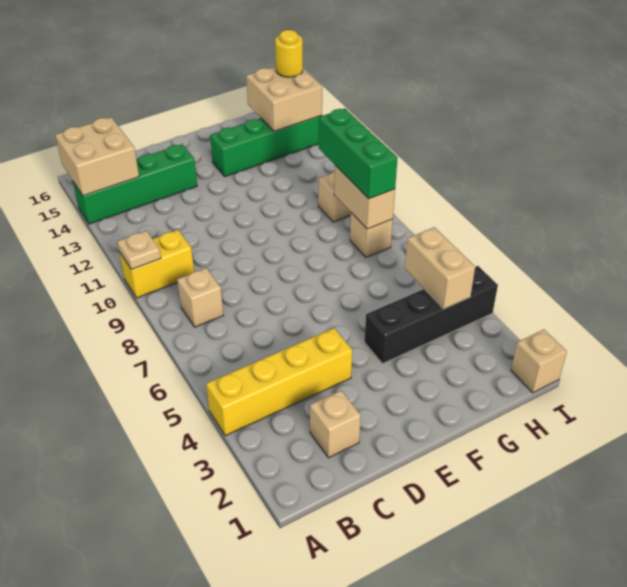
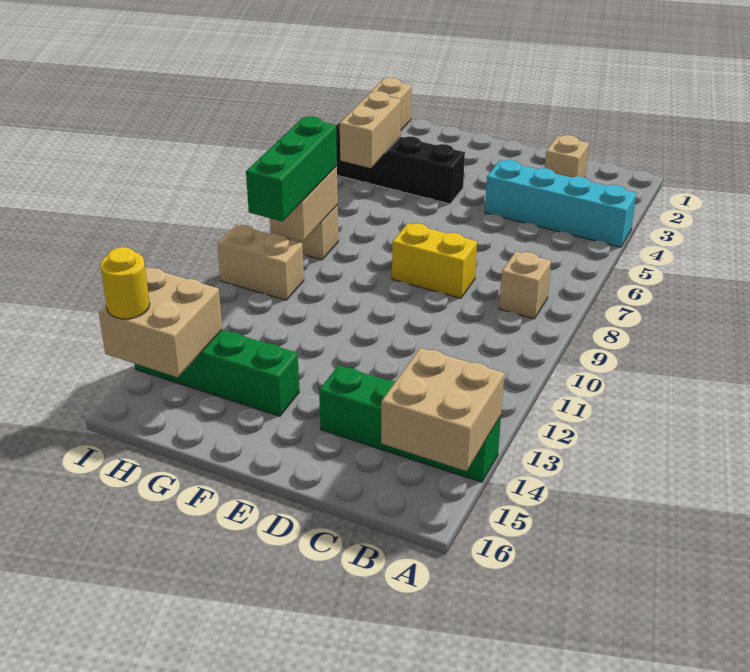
yellow 1x4 brick [206,328,352,436] -> cyan 1x4 brick [485,160,636,247]
yellow 1x2 brick [119,230,194,298] -> yellow 1x2 brick moved to [392,223,477,298]
tan 1x1 plate [117,231,161,269] -> none

